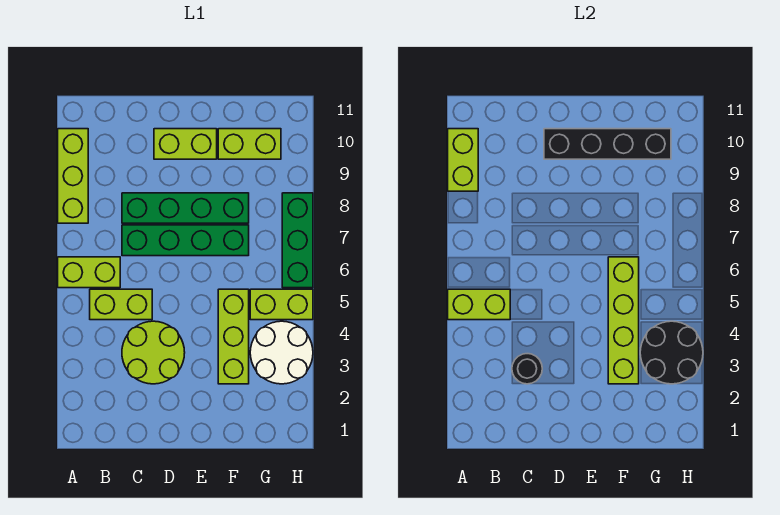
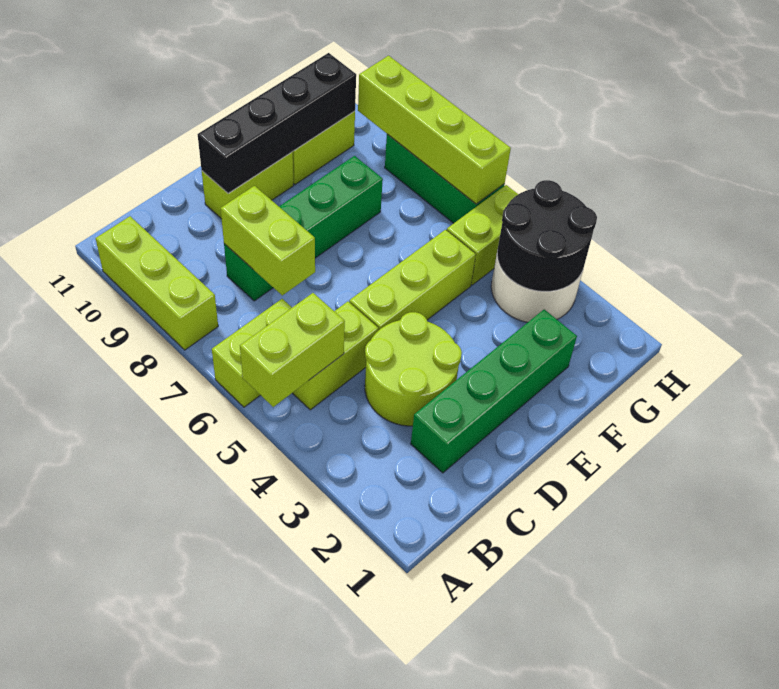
lime 1x2 brick [448,129,478,191] -> lime 1x2 brick moved to [221,186,315,295]
black 1x1 round brick [512,354,542,384] -> none
green 1x4 brick [122,225,249,256] -> green 1x4 brick moved to [411,310,577,473]
lime 1x3 brick [218,289,249,384] -> lime 1x3 brick turned to [349,230,476,331]
lime 1x4 brick [608,257,639,384] -> lime 1x4 brick moved to [358,56,511,204]

